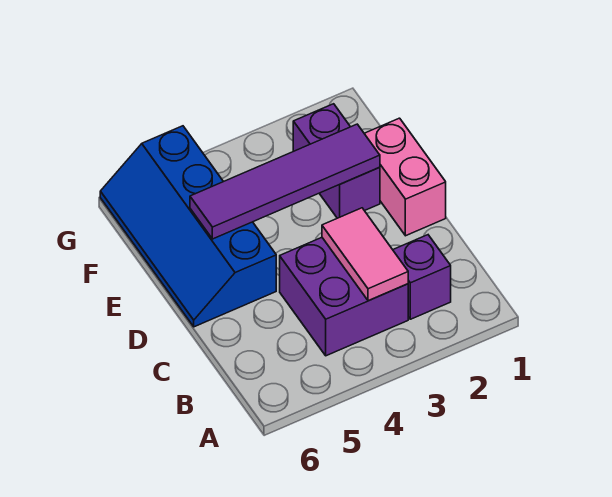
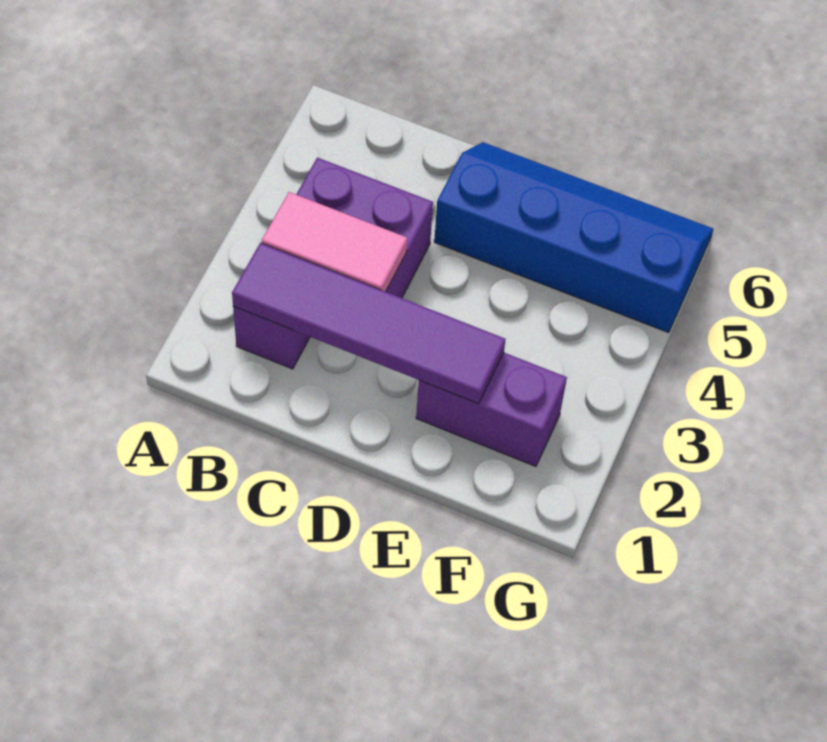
pink 1x2 brick [364,118,446,236] -> none
purple 1x4 tile [190,124,380,239] -> purple 1x4 tile turned to [232,243,506,404]

